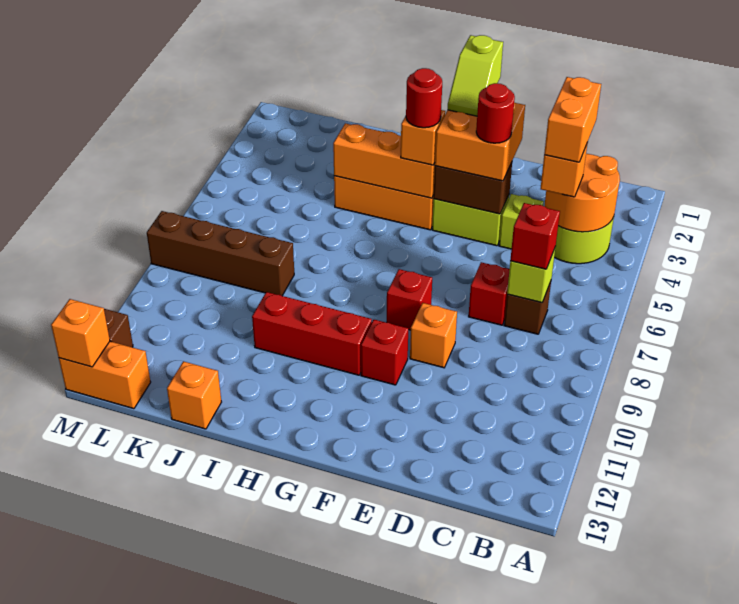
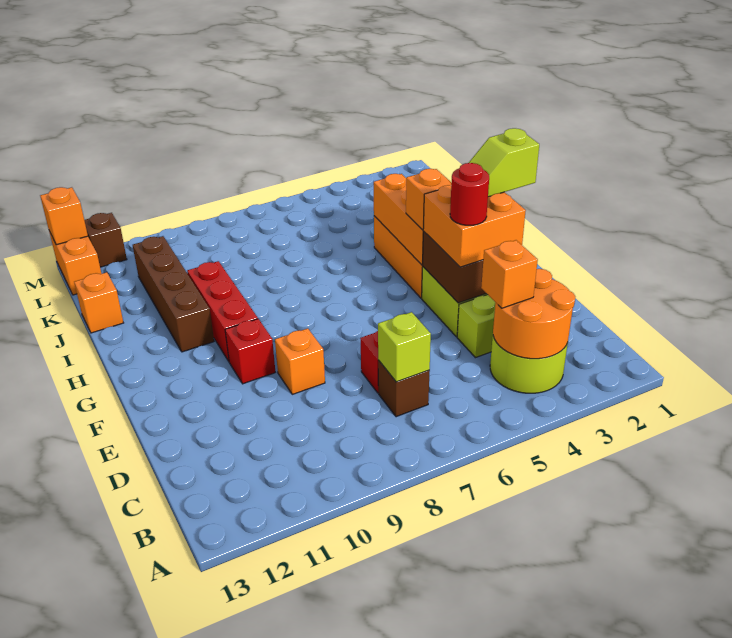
orange 1x2 brick [544,77,601,162] -> none
red 1x1 brick [510,203,560,269] -> none
red 1x1 brick [387,269,432,330] -> none
red 1x1 round brick [406,68,442,128] -> none
brown 1x4 brick [147,211,294,296] -> brown 1x4 brick moved to [133,236,214,352]

